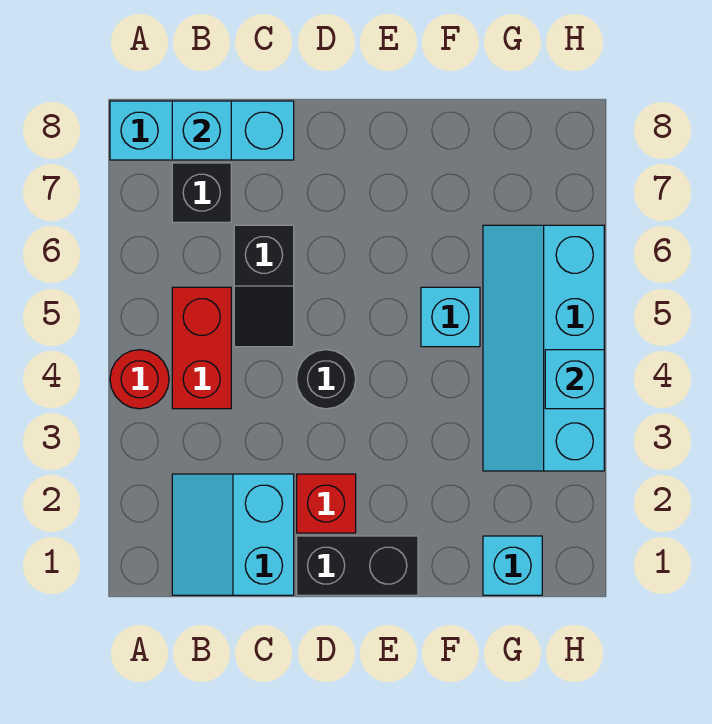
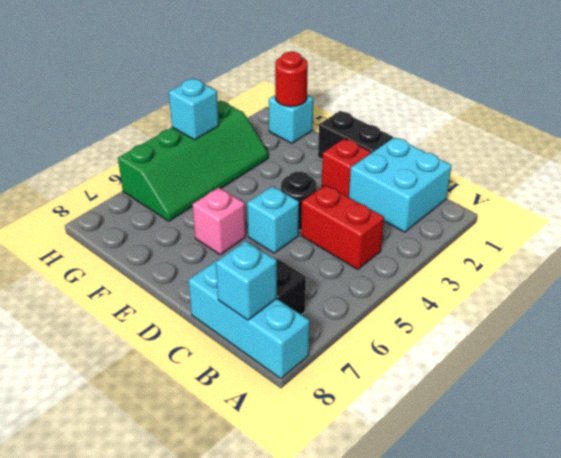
red 1x1 round brick [110,350,169,409] -> red 1x1 round brick moved to [275,52,308,107]
cyan 2x2 slope [172,474,294,595] -> cyan 2x2 brick [349,137,452,232]
red 1x2 brick [172,287,231,409] -> red 1x2 brick turned to [301,185,384,269]
black 1x2 slope [234,225,294,347] -> none
none -> pink 1x1 brick [193,188,246,255]
cyan 1x1 brick [421,287,480,347] -> cyan 1x1 brick moved to [247,186,299,253]
cyan 2x4 slope [483,225,604,471] -> green 2x4 slope [118,101,268,221]

